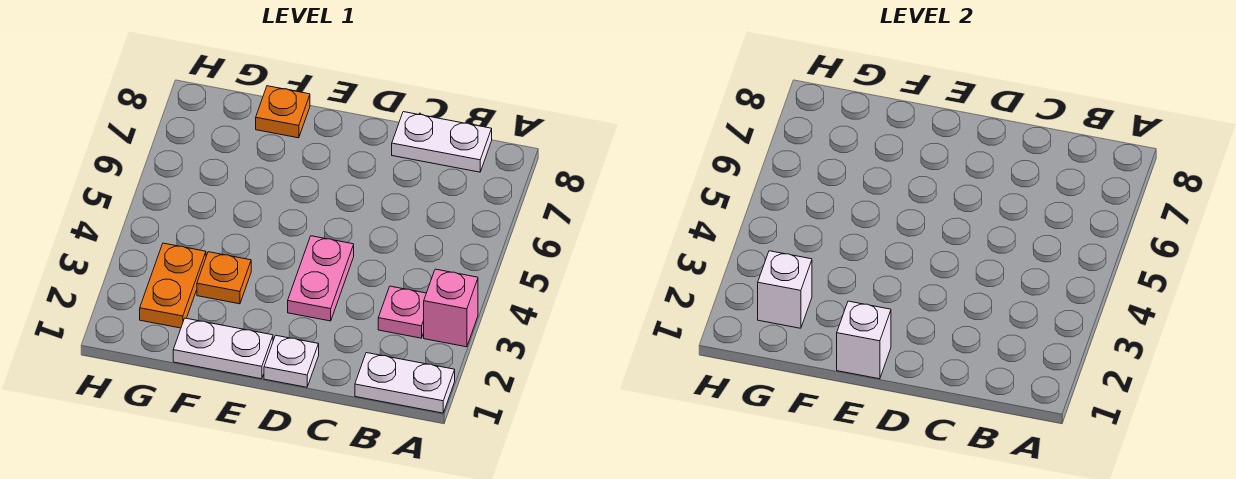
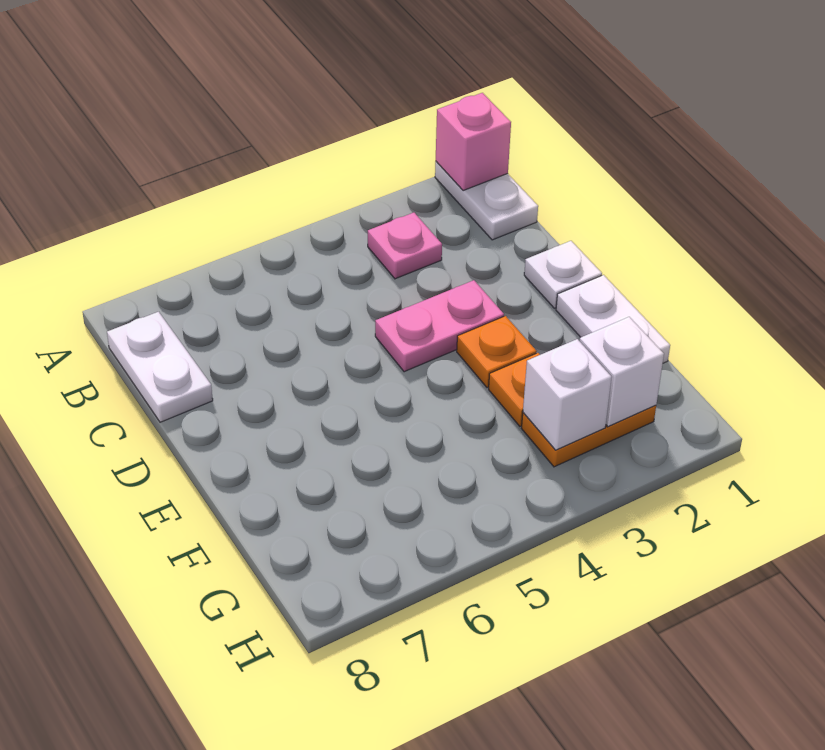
pink 1x1 brick [424,269,478,347] -> pink 1x1 brick moved to [436,93,511,191]
white 1x1 brick [837,301,891,379] -> white 1x1 brick moved to [523,339,612,450]
orange 1x1 plate [256,86,310,138] -> orange 1x1 plate moved to [457,316,537,388]

